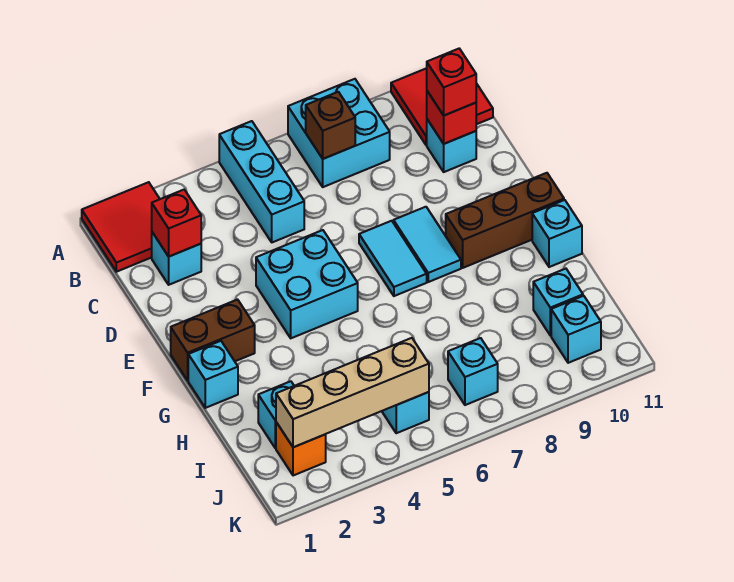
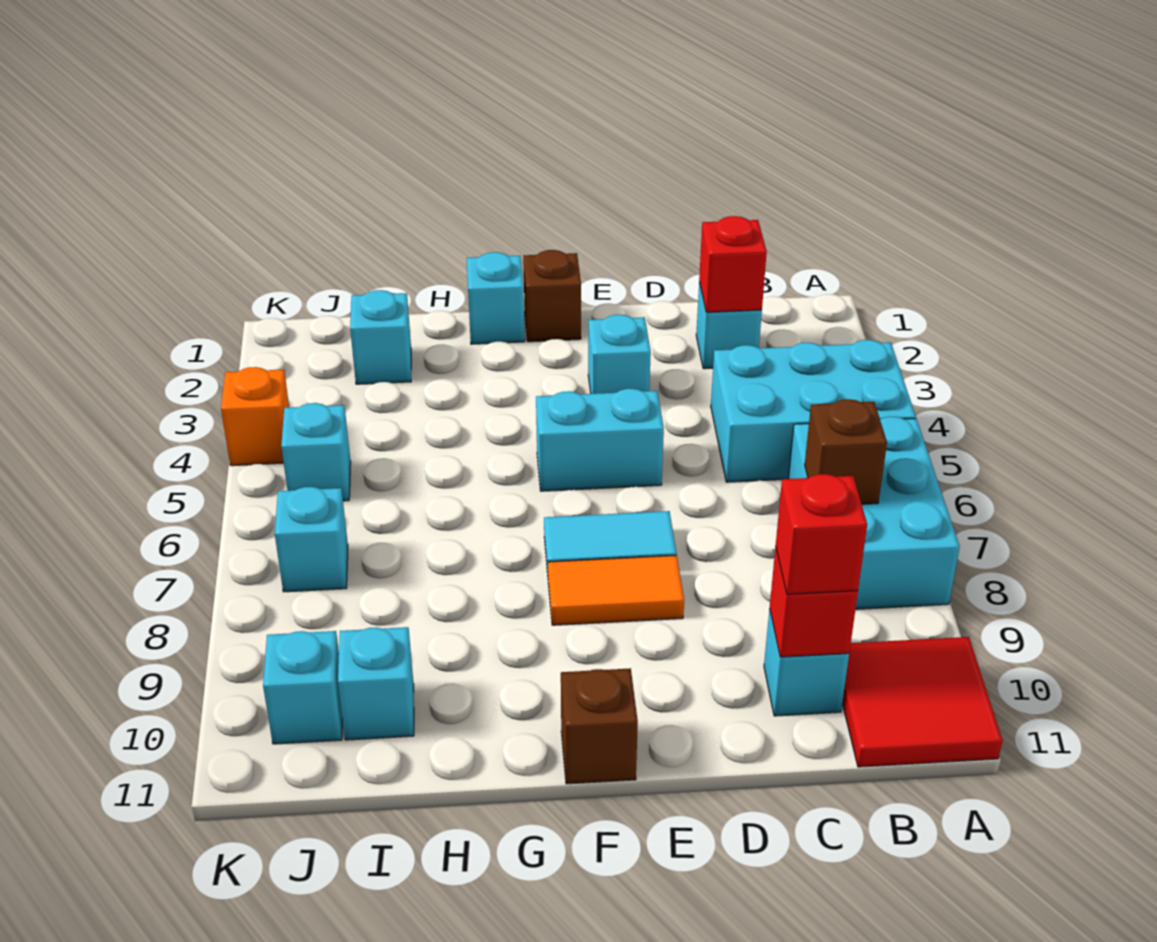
red 2x2 tile [82,182,160,272] -> none
cyan 1x3 brick [219,121,304,242] -> cyan 2x3 brick [711,340,916,482]
cyan 2x2 brick [288,79,390,187] -> cyan 2x3 brick [788,417,960,609]
cyan 2x2 brick [256,230,358,338] -> cyan 1x2 brick [536,389,664,491]
cyan 1x2 tile [394,207,461,282] -> orange 1x2 tile [548,555,684,625]
brown 1x2 brick [171,300,255,380] -> brown 1x1 brick [523,250,581,342]
brown 1x3 brick [446,173,564,268] -> brown 1x1 brick [561,668,638,784]
cyan 1x1 brick [532,200,582,267] -> cyan 1x1 brick moved to [588,315,651,394]
orange 1x1 brick [276,422,326,476] -> orange 1x1 brick moved to [221,367,289,466]
tan 1x4 brick [276,338,429,447] -> none

